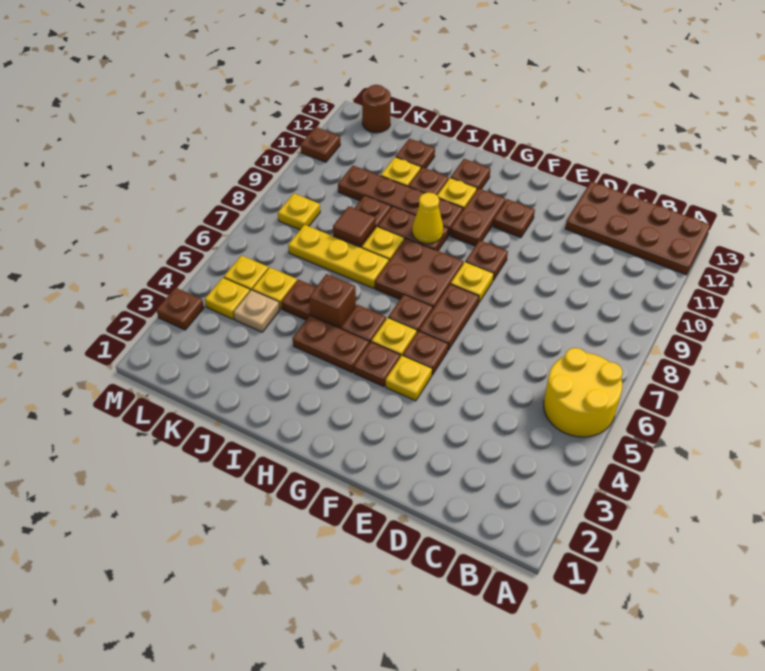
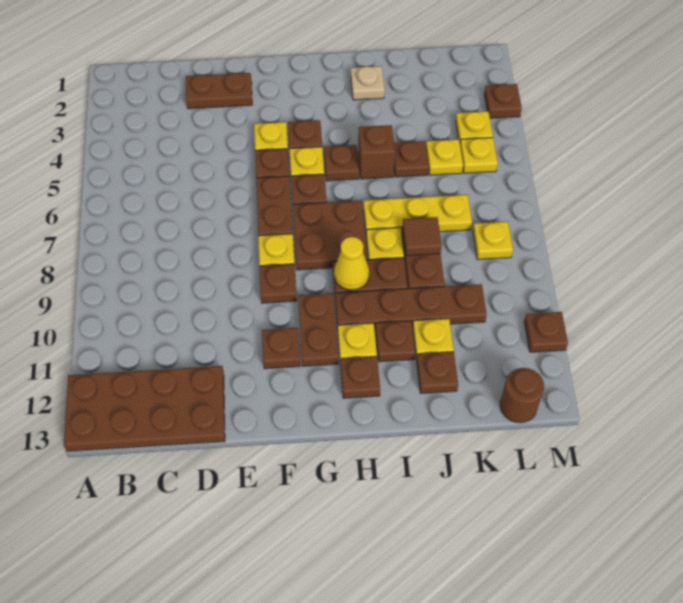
yellow 2x2 round brick [544,348,622,437] -> none
brown 1x2 plate [293,315,369,373] -> brown 1x2 plate moved to [186,73,252,109]
tan 1x1 plate [234,290,280,332] -> tan 1x1 plate moved to [351,66,385,100]

